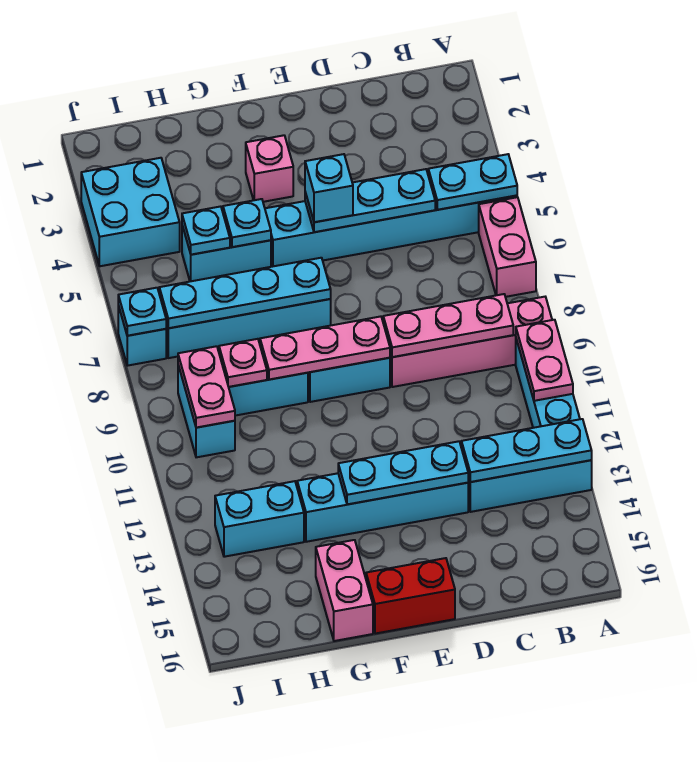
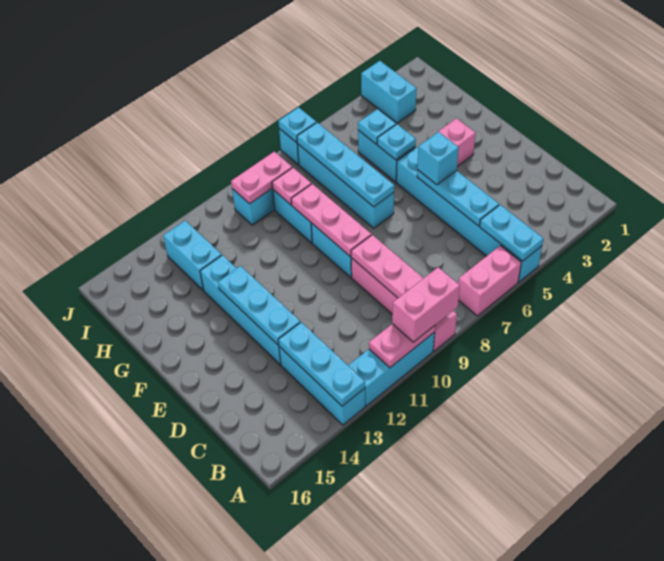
red 1x2 brick [366,558,455,634] -> none
pink 1x2 brick [316,540,373,641] -> pink 1x2 brick moved to [392,267,460,342]
cyan 2x2 brick [81,158,180,266] -> cyan 1x2 brick [361,61,417,123]

